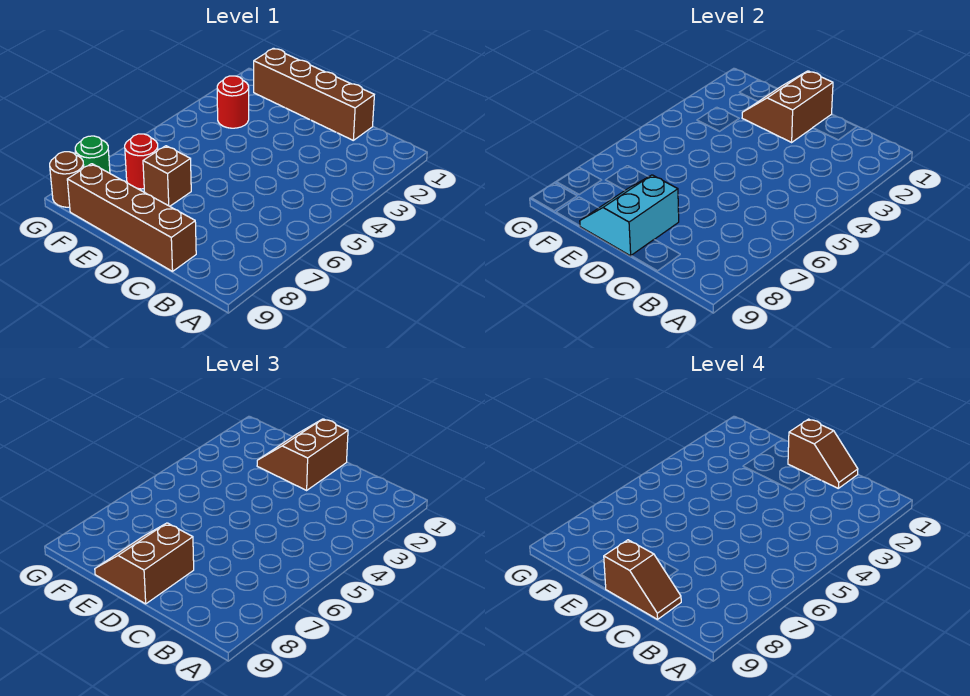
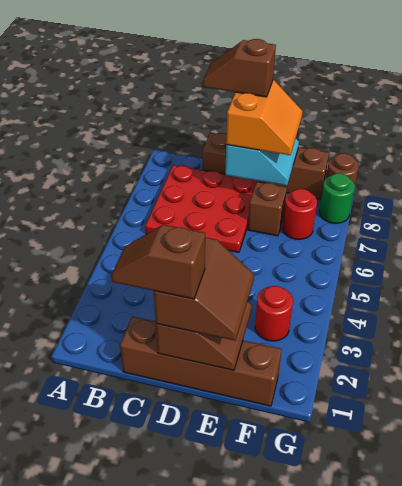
none -> red 3x3 plate [145,165,260,252]
brown 2x2 slope [95,523,194,604] -> orange 2x2 slope [226,80,303,155]

